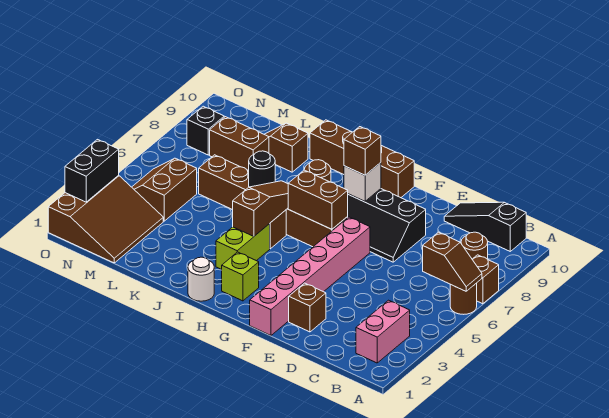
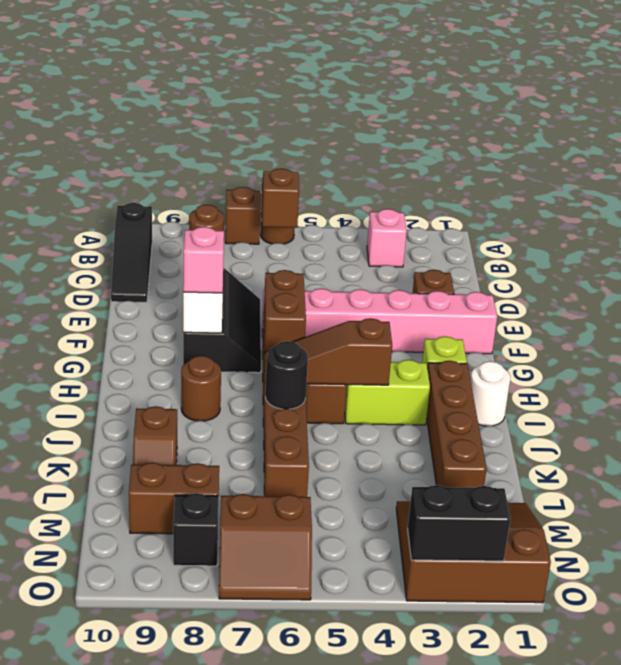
pink 1x2 brick [356,300,410,363] -> pink 1x1 brick [367,209,407,267]
brown 1x1 brick [344,127,381,175] -> pink 1x1 brick [183,227,224,293]
brown 1x4 brick [310,120,414,198] -> brown 1x4 brick moved to [427,360,487,488]
brown 1x2 brick [210,117,269,171] -> brown 1x2 brick turned to [129,463,219,534]
brown 2x2 slope [132,158,197,221] -> brown 2x2 slope moved to [219,494,312,600]

